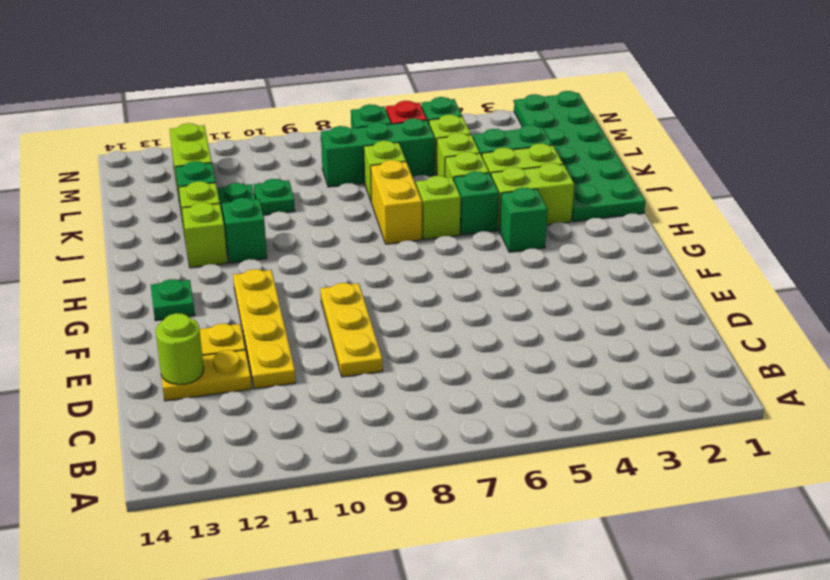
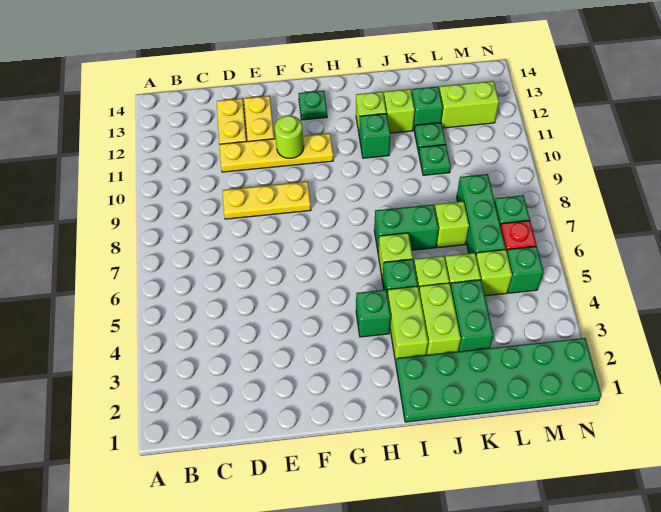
lime 1x1 round brick [156,313,204,385] -> lime 1x1 round brick moved to [275,116,304,158]
yellow 1x2 brick [371,160,422,244] -> green 1x2 brick [374,204,439,250]

